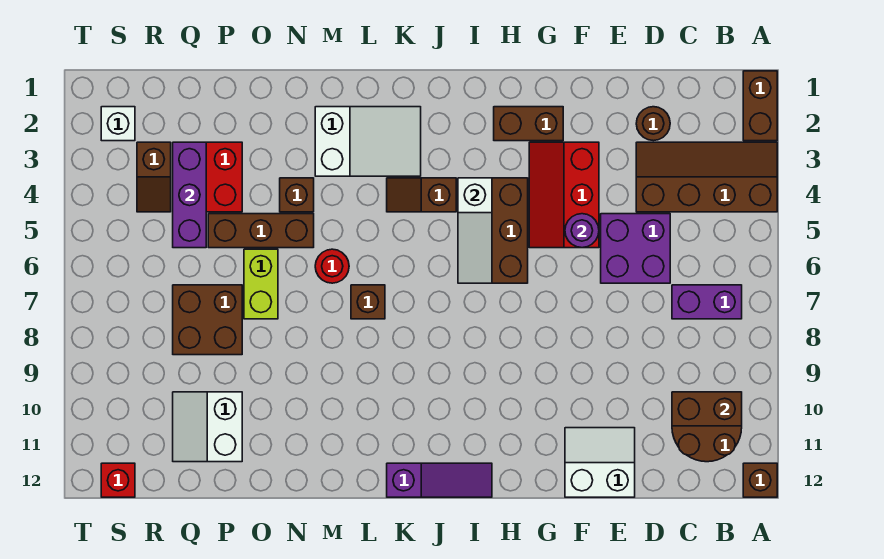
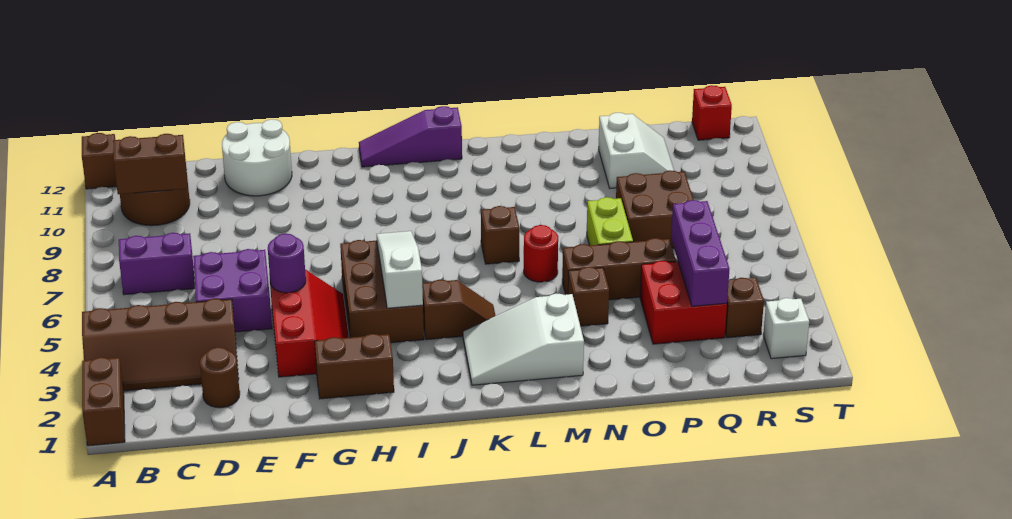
white 2x2 slope [565,428,635,497] -> white 2x2 round brick [222,119,292,196]

